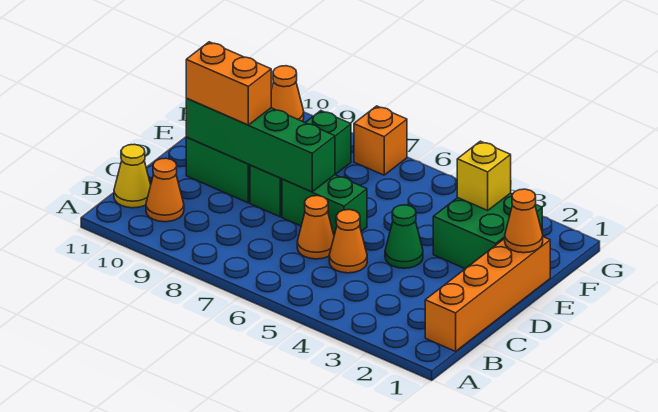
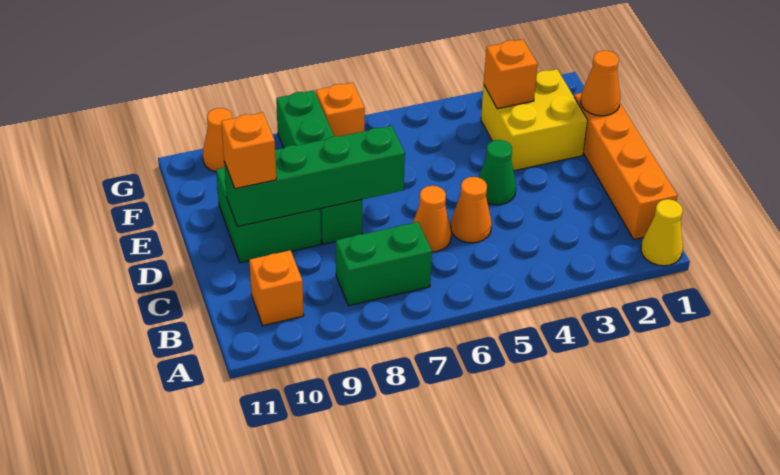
orange 1x1 cone [146,158,184,222] -> orange 1x1 brick [249,250,304,325]
yellow 1x1 cone [114,144,151,208] -> yellow 1x1 cone moved to [641,199,683,266]
green 1x2 brick [282,175,367,235] -> green 1x2 brick moved to [336,222,432,306]
green 1x3 brick [250,111,351,217] -> green 1x4 brick [276,90,362,244]
orange 1x2 brick [186,42,271,125] -> orange 1x1 brick [221,113,276,189]
green 2x2 brick [433,193,542,269] -> yellow 2x2 brick [481,69,588,171]
yellow 1x1 brick [457,141,511,210] -> orange 1x1 brick [484,39,538,109]

